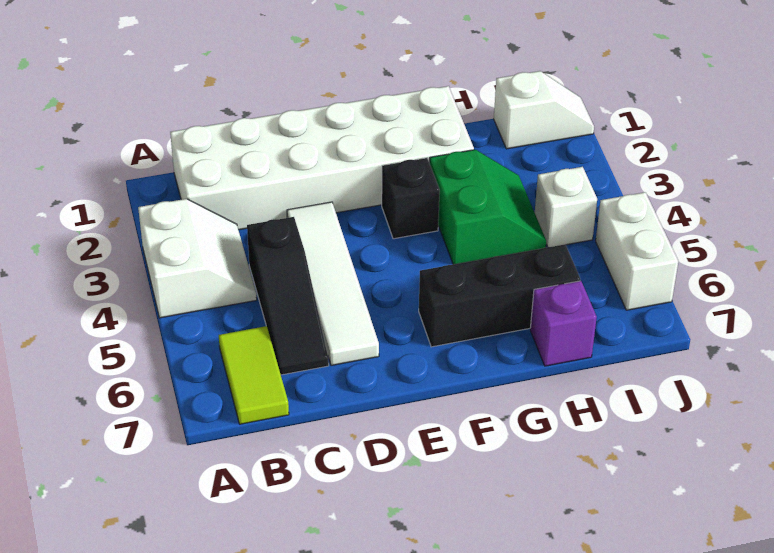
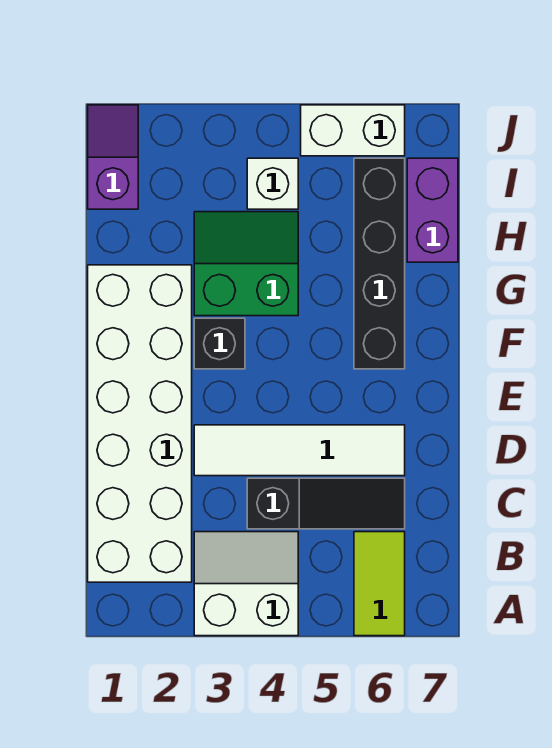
lime 1x2 tile [219,326,289,424] -> lime 1x2 tile turned to [354,532,405,636]
black 1x3 brick [419,244,580,347] -> black 1x4 brick [354,158,405,369]
purple 1x1 brick [530,281,597,366] -> purple 1x2 brick [407,158,458,262]
white 1x2 slope [494,71,594,149] -> purple 1x2 slope [88,105,138,209]

